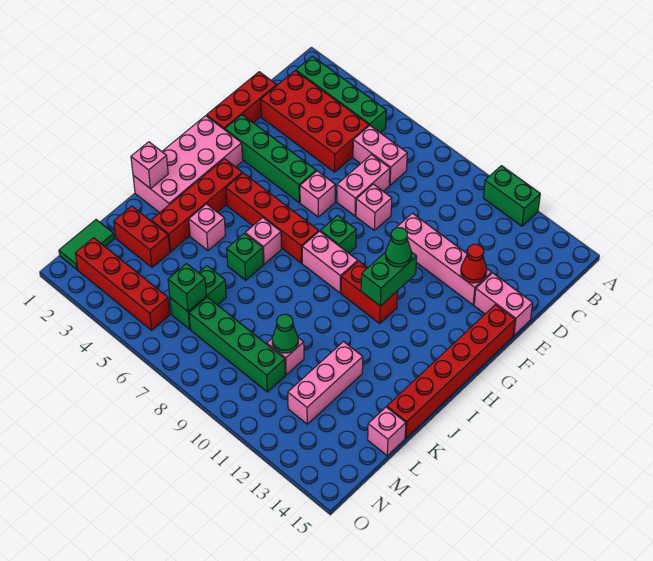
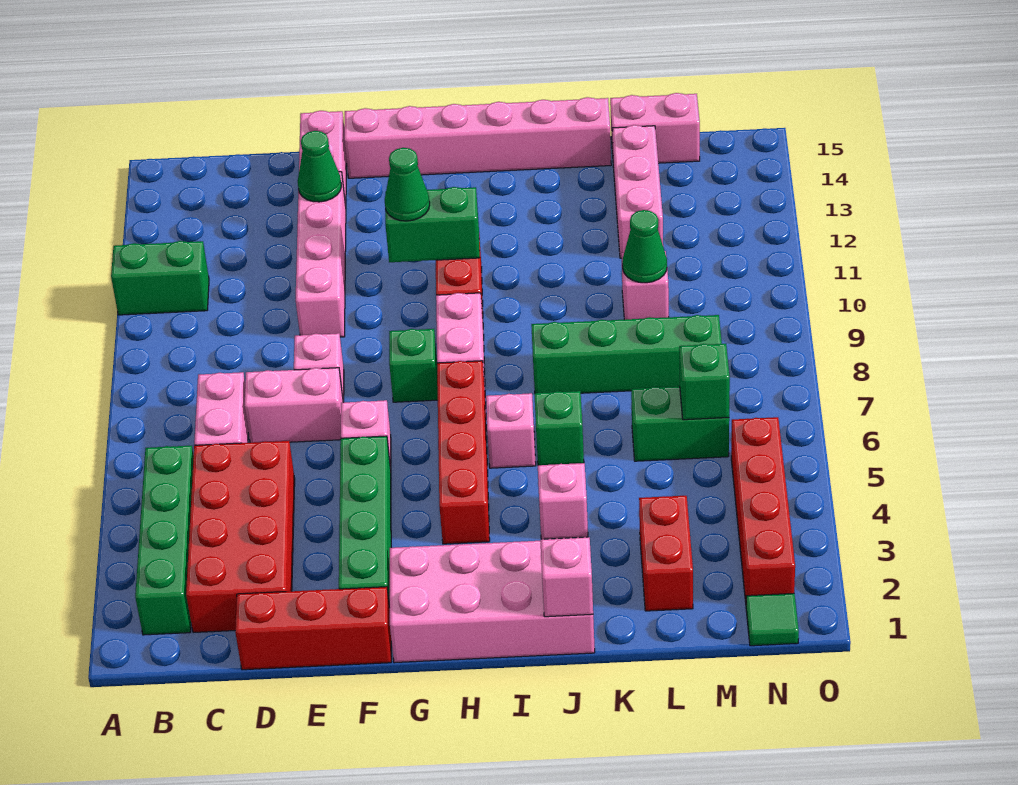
green 1x2 brick [484,166,540,226] -> green 1x2 brick turned to [111,241,209,315]
red 1x1 cone [461,244,487,283] -> green 1x1 cone [298,131,341,202]
red 1x6 brick [387,305,515,438] -> pink 1x6 brick [344,97,611,178]
red 1x4 brick [151,159,242,252] -> none
pink 1x3 brick [288,342,363,424] -> pink 1x3 brick turned to [612,125,663,258]
pink 1x1 brick [368,407,406,456] -> pink 1x2 brick [610,93,700,163]
green 1x2 tile [59,220,114,270] -> green 1x1 tile [746,593,799,646]
green 1x4 brick [189,297,285,392] -> green 1x4 brick turned to [531,315,722,393]

